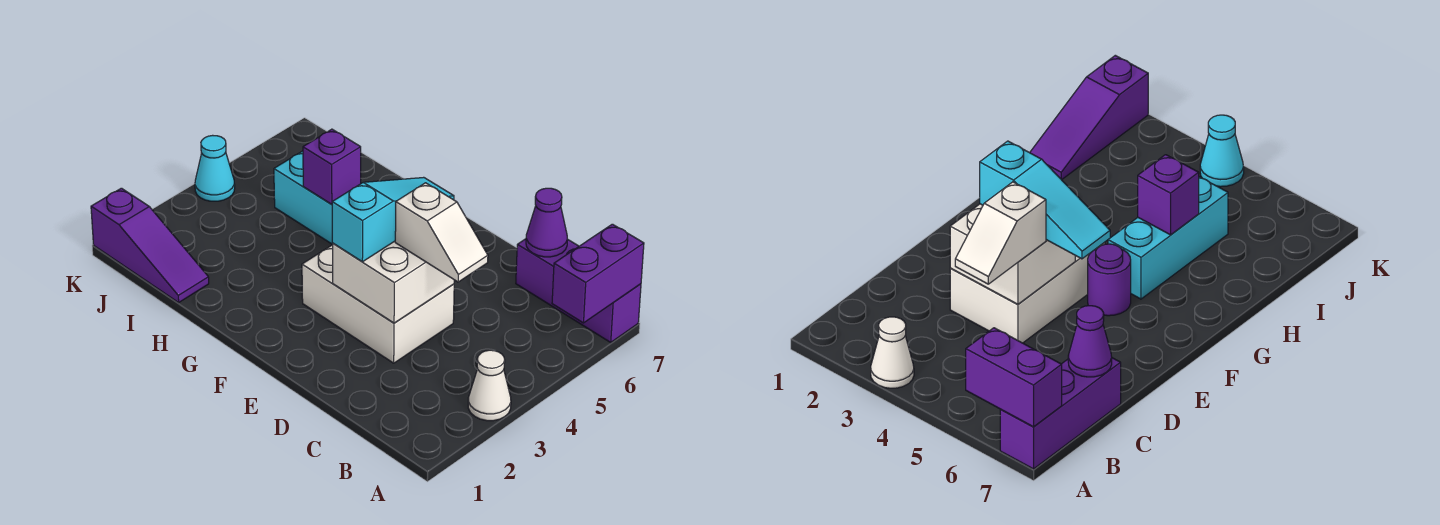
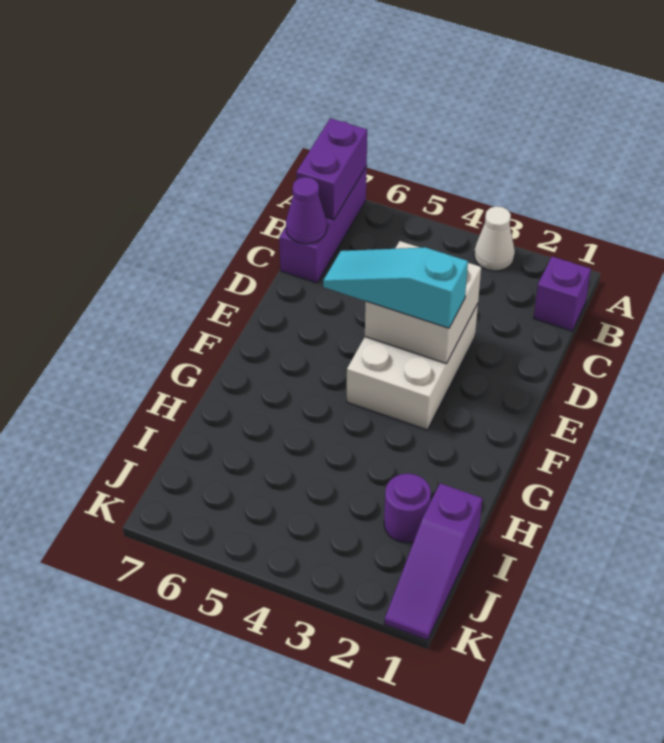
purple 1x2 brick [552,224,644,323] -> purple 1x2 brick turned to [296,118,367,219]
white 1x2 slope [395,183,488,282] -> none
purple 1x1 round brick [1088,244,1131,316] -> purple 1x1 round brick moved to [384,474,431,543]
cyan 1x3 brick [274,151,333,245] -> none
purple 1x1 brick [303,129,361,204] -> purple 1x1 brick moved to [534,257,591,331]
purple 1x3 slope [91,188,209,302] -> purple 1x3 slope turned to [384,483,482,640]
cyan 1x1 cone [195,135,235,201] -> none

